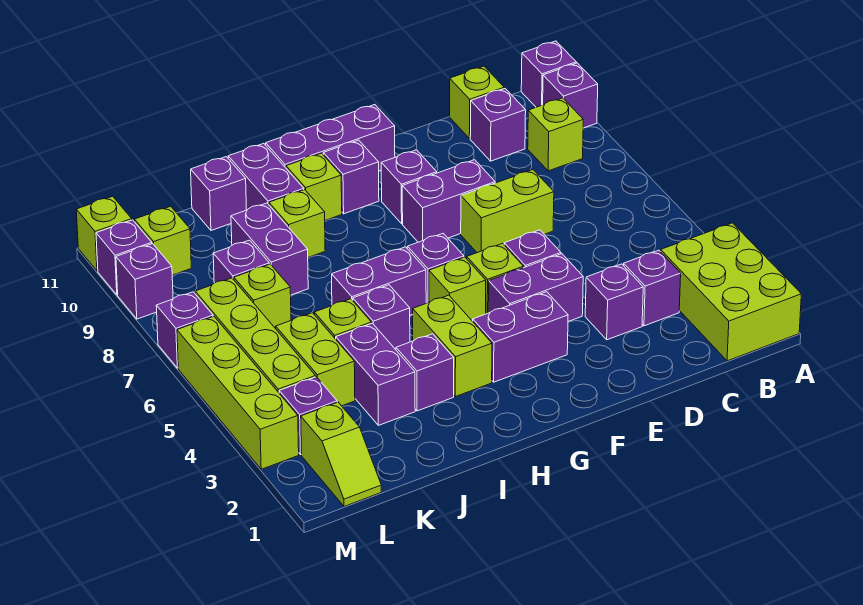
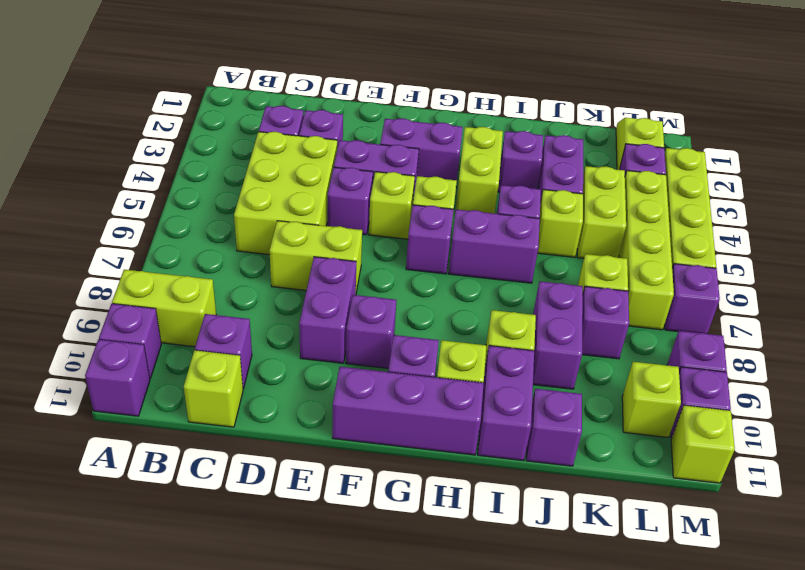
lime 2x3 brick [661,223,801,361] -> lime 2x3 brick moved to [234,132,337,255]
lime 1x1 brick [528,98,583,171] -> lime 1x2 brick [112,270,216,347]
purple 1x2 brick [402,160,495,242] -> purple 1x2 brick turned to [299,257,356,363]

